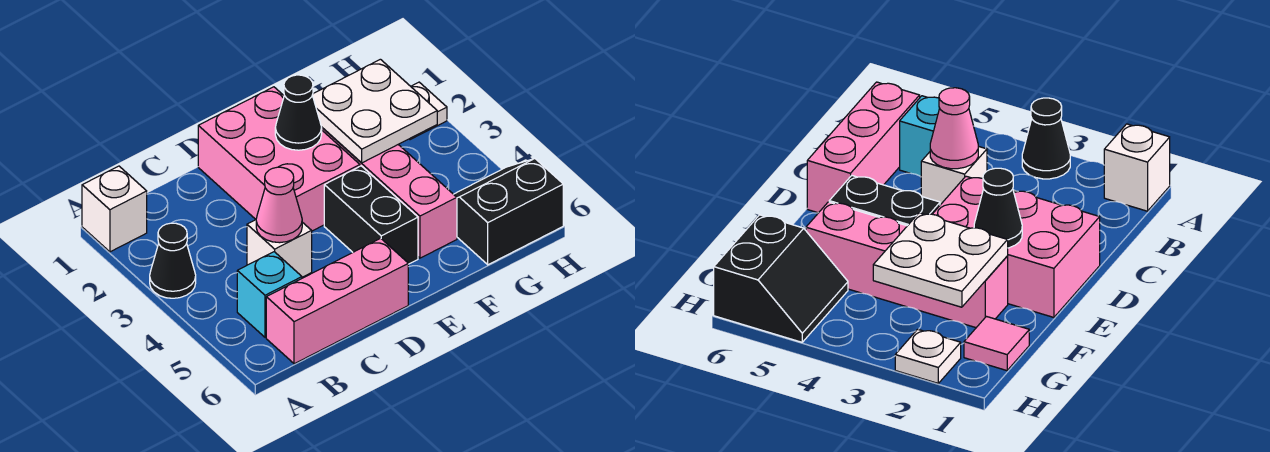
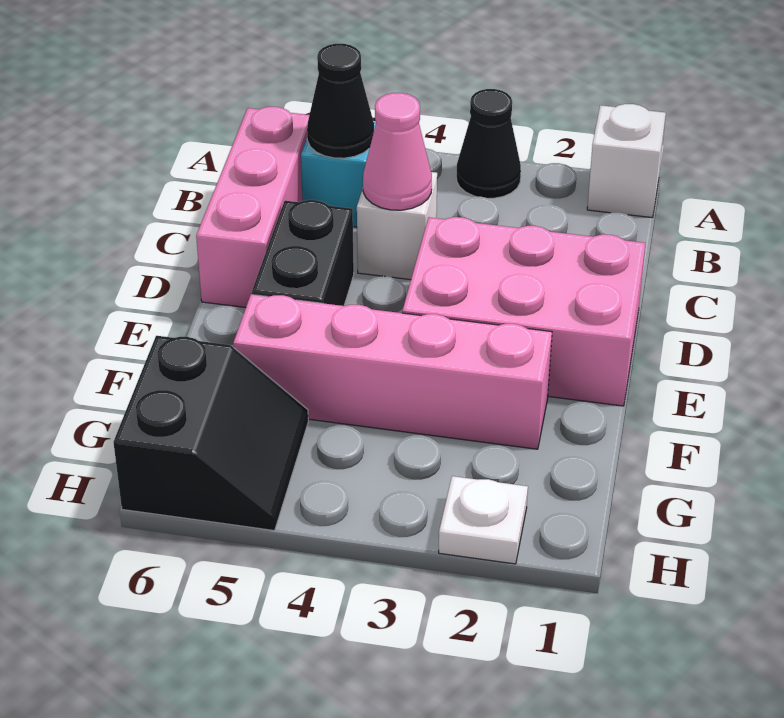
black 1x1 cone [275,75,322,150] -> black 1x1 cone moved to [307,44,374,158]
black 1x2 brick [324,166,418,264] -> black 1x2 brick turned to [252,200,354,306]
white 2x2 plate [312,59,437,163] -> none
pink 1x1 tile [964,317,1029,371] -> none

